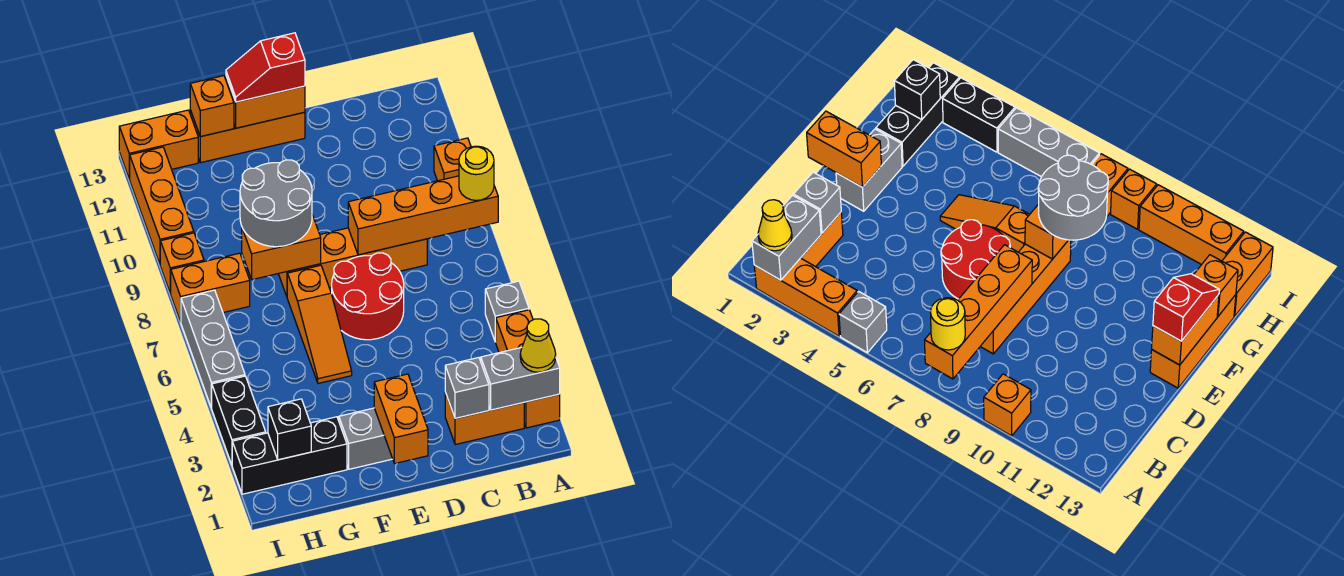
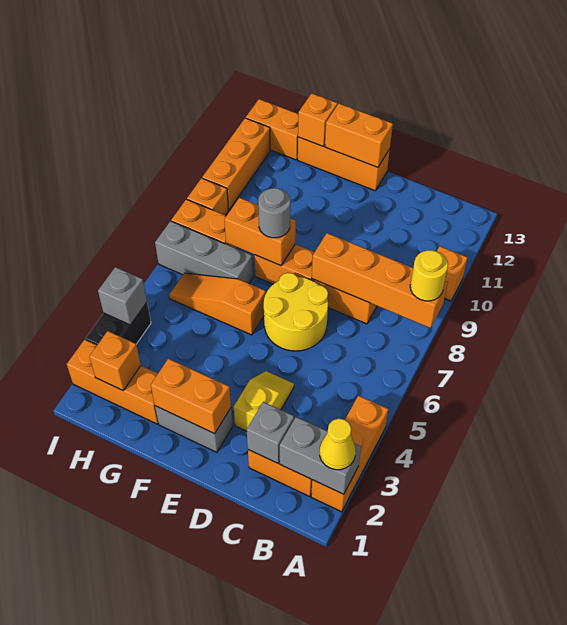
grey 1x1 brick [485,281,529,342] -> grey 1x1 brick moved to [98,267,147,325]
none -> yellow 1x2 slope [234,371,294,431]
red 2x2 round brick [332,253,404,340] -> yellow 2x2 round brick [264,273,328,351]
orange 1x2 brick [374,374,428,463] -> orange 1x2 brick turned to [151,359,231,434]
red 1x2 slope [226,33,305,102] -> none
orange 1x3 slope [287,265,352,383] -> orange 1x3 slope turned to [169,273,266,335]
grey 2x2 round brick [240,160,312,247] -> grey 1x1 round brick [258,188,290,238]
black 1x3 brick [232,417,347,494] -> orange 1x3 brick [67,340,158,424]
black 1x1 brick [268,399,311,460] -> orange 1x1 brick [89,331,141,391]
grey 1x3 brick [181,290,245,408] -> grey 1x3 brick turned to [155,221,253,284]

